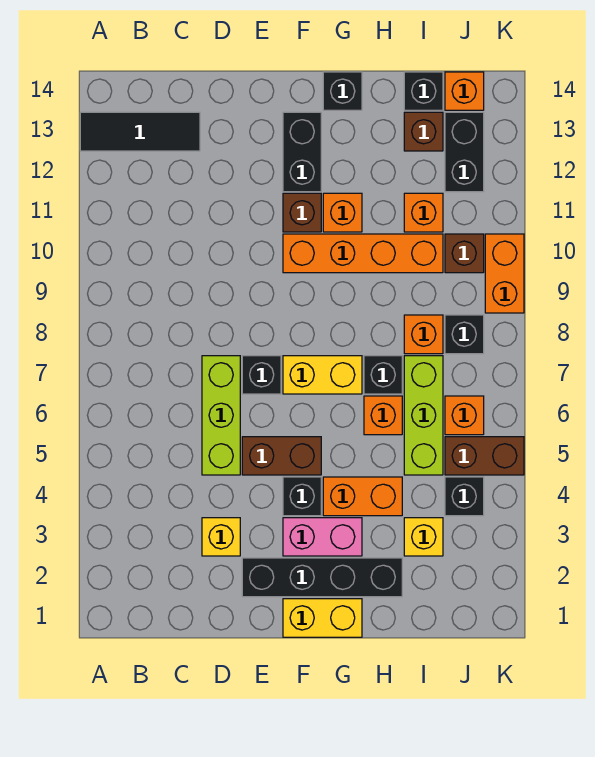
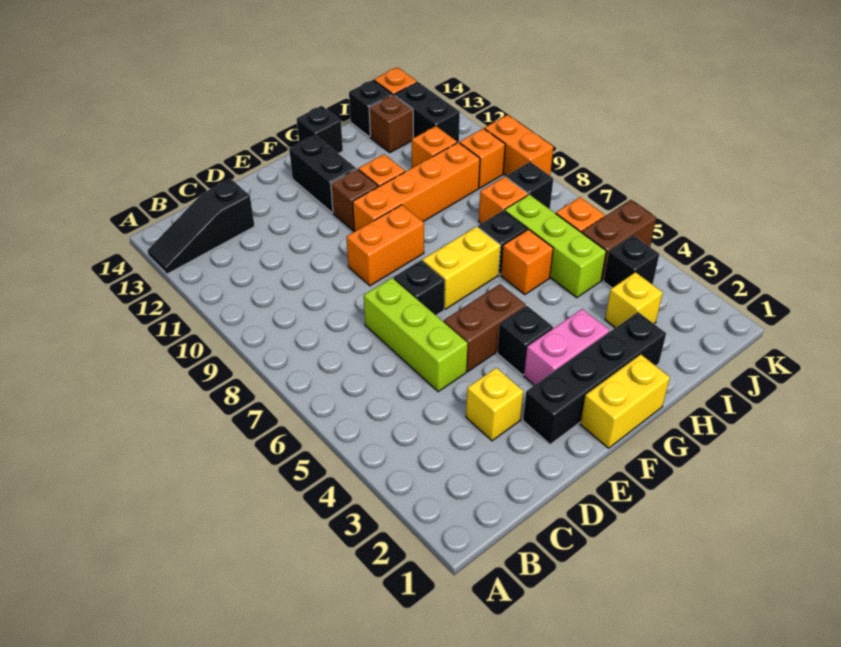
black 1x3 tile [80,112,200,151] -> black 1x3 slope [148,179,254,274]
orange 1x2 brick [323,477,402,516] -> orange 1x2 brick moved to [346,205,424,286]
brown 1x1 brick [445,234,484,273] -> orange 1x1 brick [459,128,505,188]

